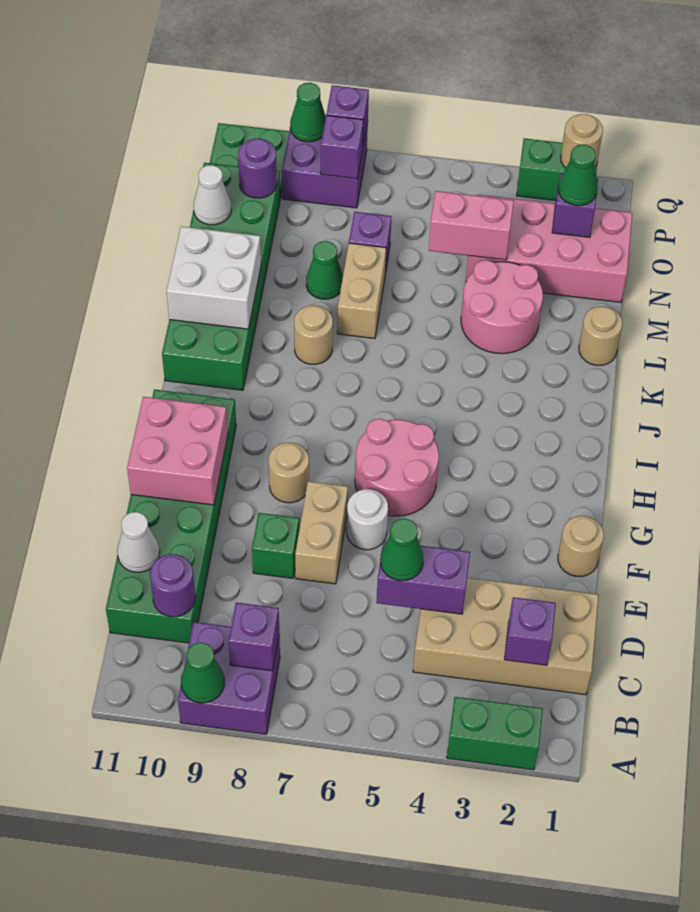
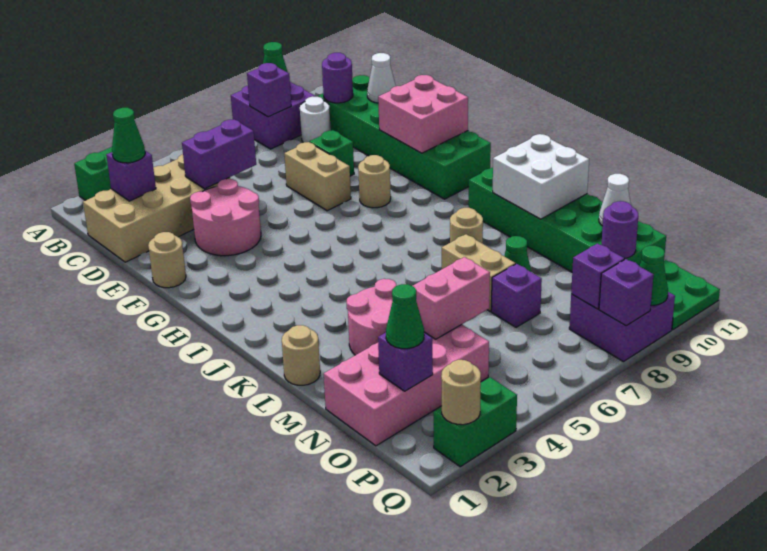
green 1x1 cone [380,519,423,581] -> green 1x1 cone moved to [112,108,145,163]
white 1x1 round brick [347,489,388,550] -> white 1x1 round brick moved to [300,97,331,143]
pink 2x2 round brick [355,419,439,516] -> pink 2x2 round brick moved to [190,179,261,256]

